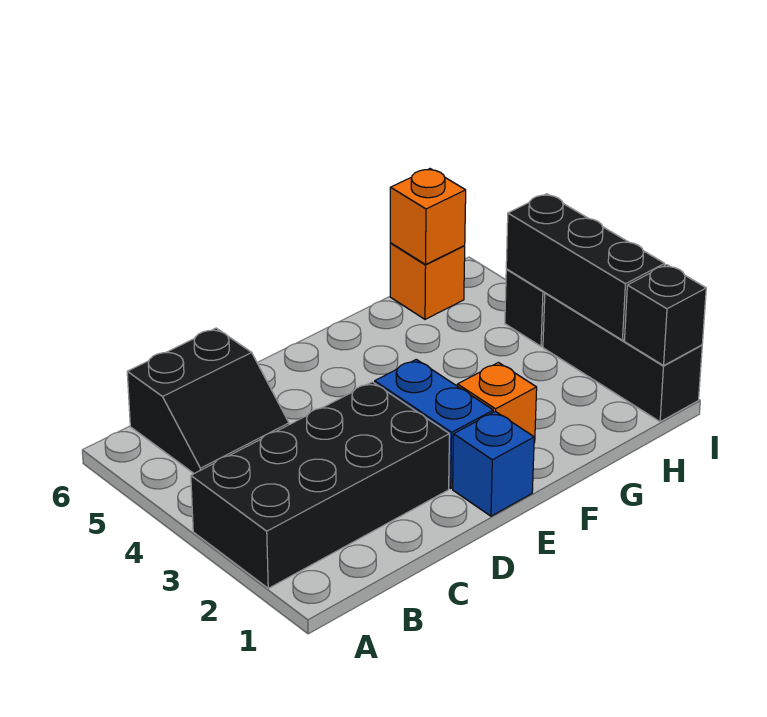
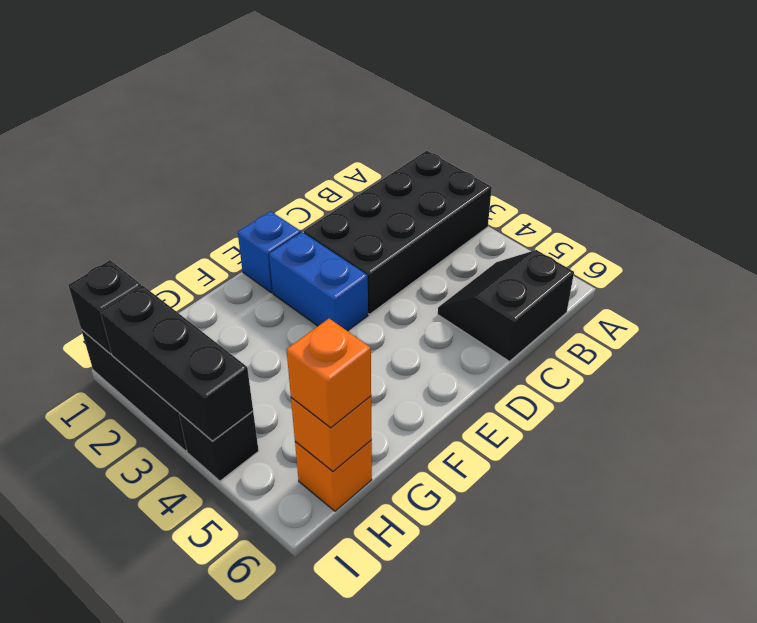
orange 1x1 brick [457,363,537,443] -> orange 1x1 brick moved to [286,319,371,428]

